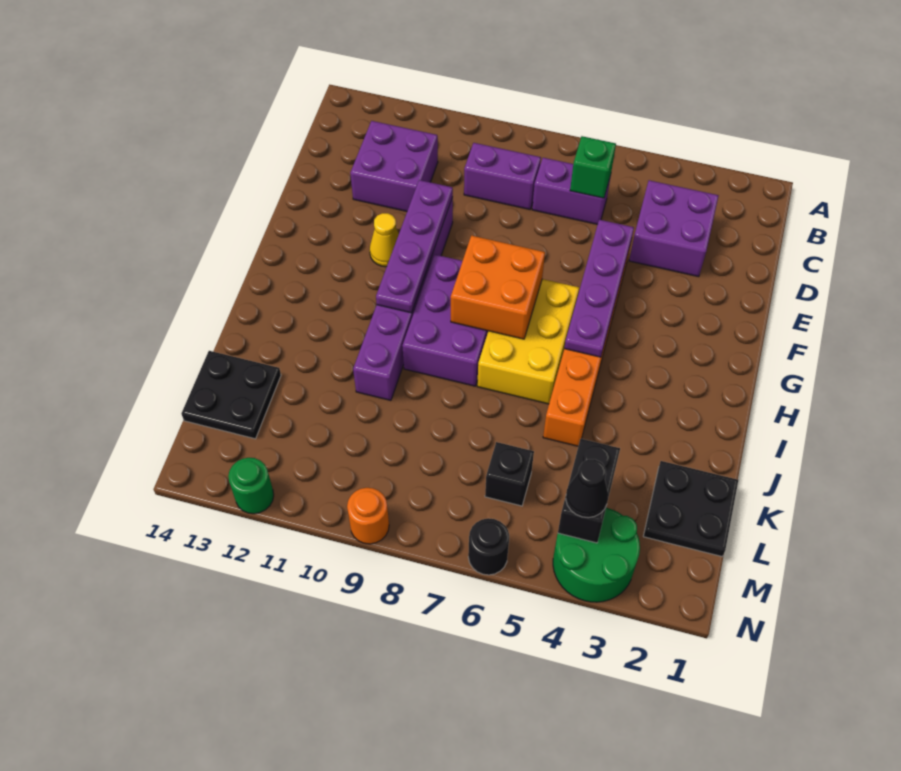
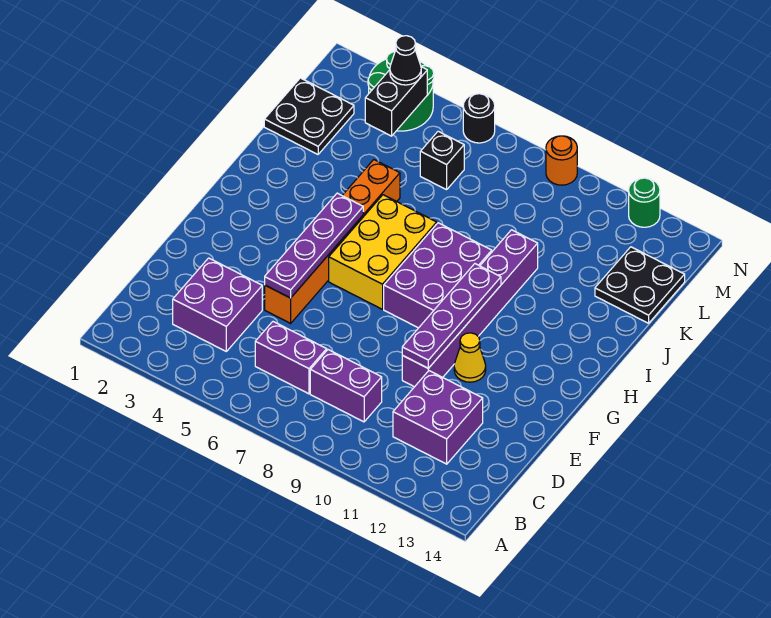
green 1x1 brick [570,136,616,198] -> none
orange 2x2 brick [451,235,545,339] -> none

